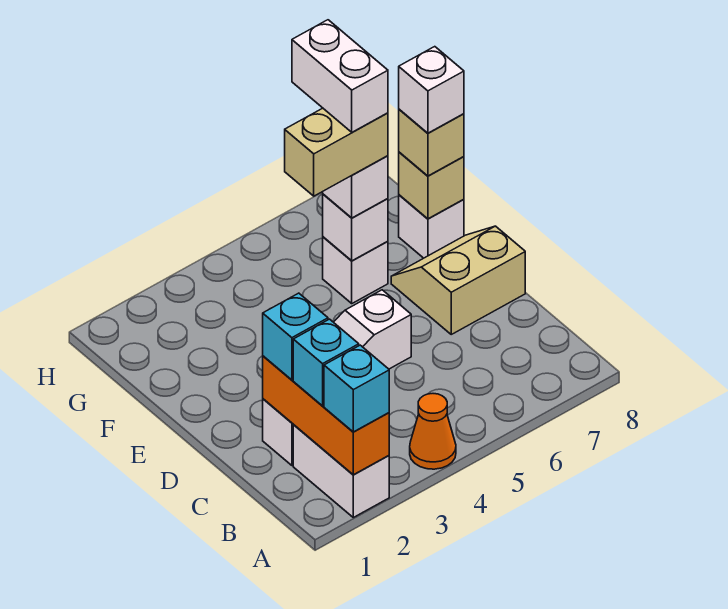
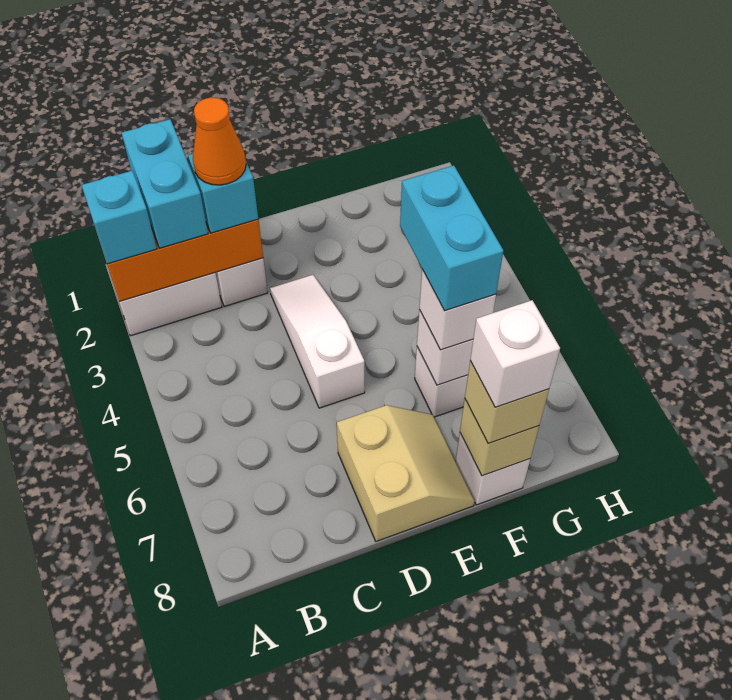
orange 1x1 cone [410,394,456,469] -> orange 1x1 cone moved to [193,98,246,185]
cyan 1x1 brick [293,319,359,406] -> cyan 1x2 brick [122,119,208,248]
tan 1x2 brick [285,108,388,196] -> cyan 1x2 brick [400,165,503,311]
white 1x2 brick [292,20,388,132] -> none

